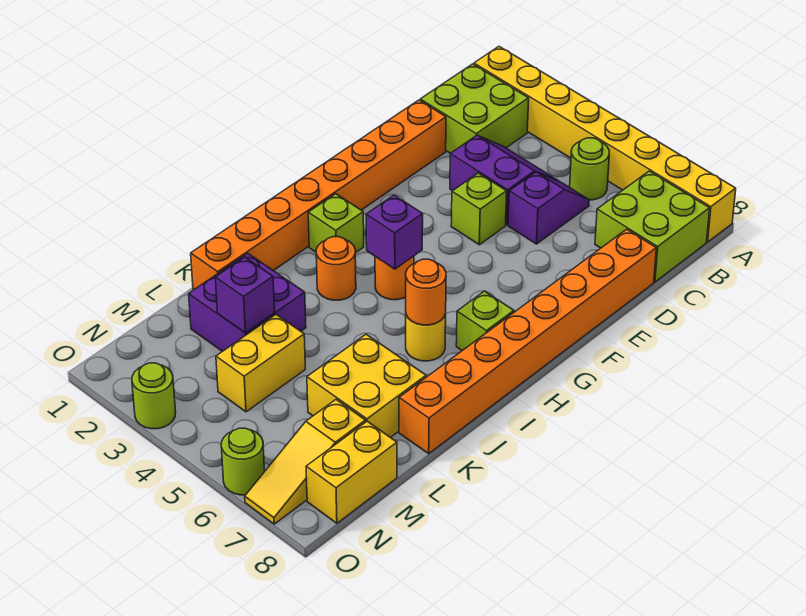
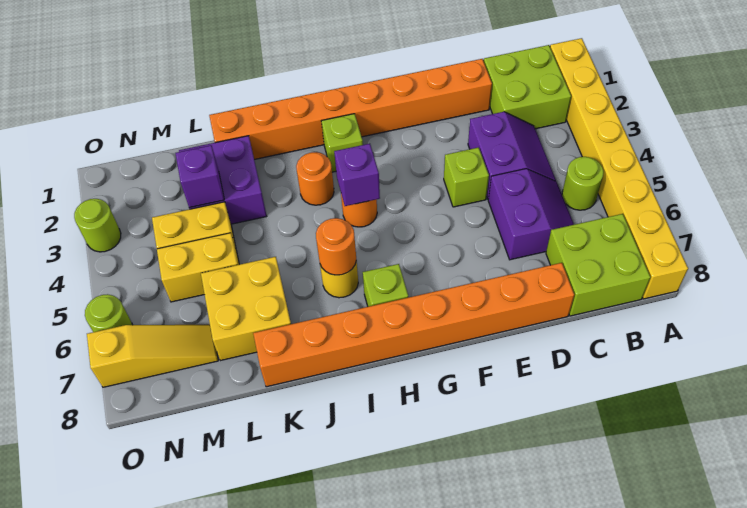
purple 1x2 slope [508,172,589,244] -> purple 2x2 slope [488,169,574,260]
yellow 1x3 slope [245,400,366,524] -> yellow 1x3 slope turned to [87,325,218,387]
yellow 1x2 brick [306,421,397,523] -> yellow 1x2 brick moved to [157,233,239,302]

